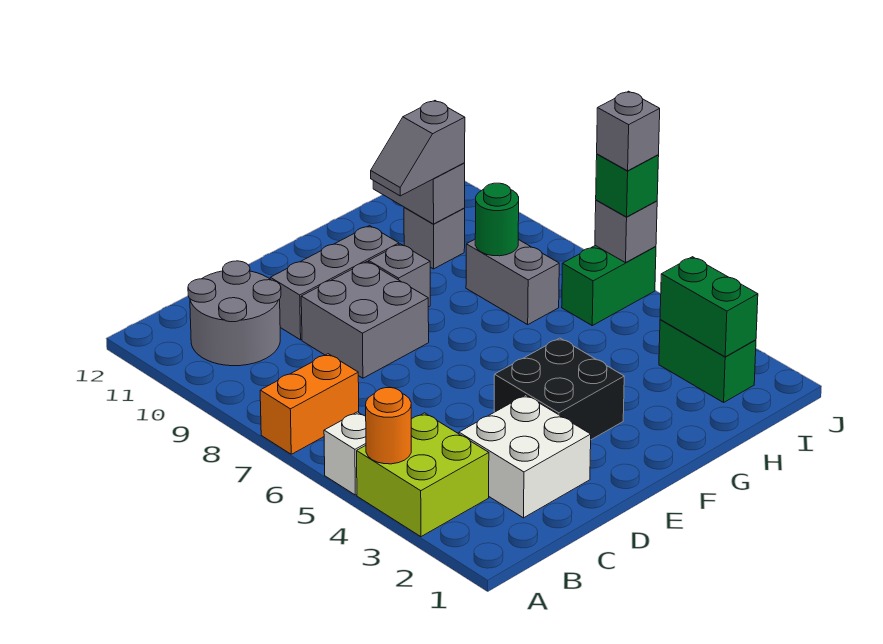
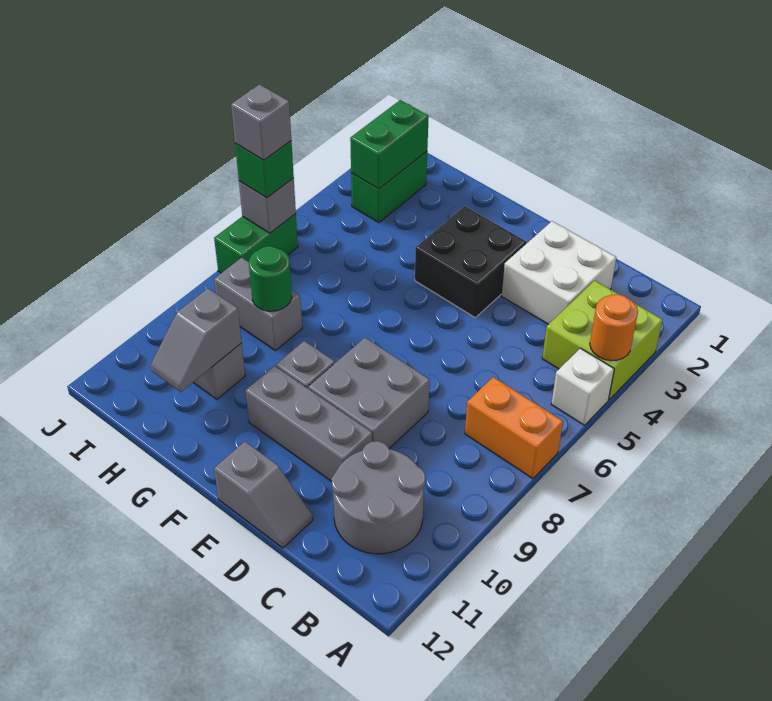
grey 1x2 slope [371,101,465,196] -> grey 1x2 slope moved to [214,442,313,548]
grey 1x2 brick [466,239,559,325] -> grey 1x2 brick turned to [214,258,302,351]
green 1x2 brick [562,246,656,326] -> green 1x2 brick turned to [214,214,298,273]

